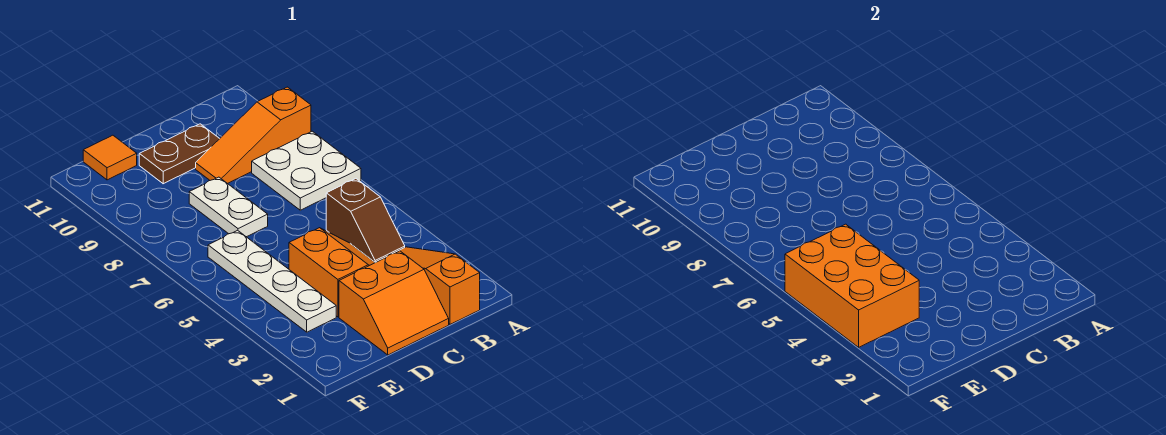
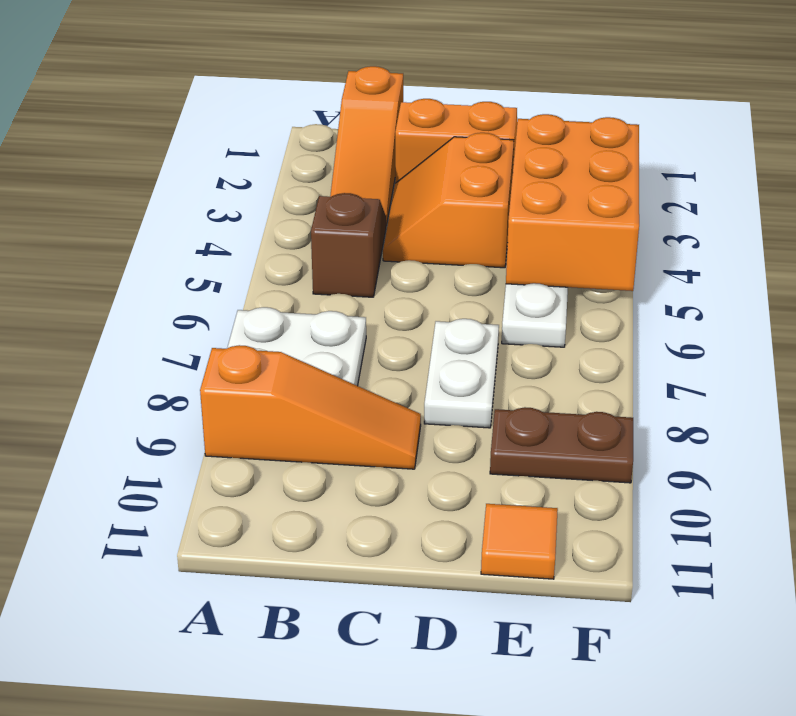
brown 1x2 plate [139,124,220,184] -> brown 1x2 plate moved to [490,407,633,483]

